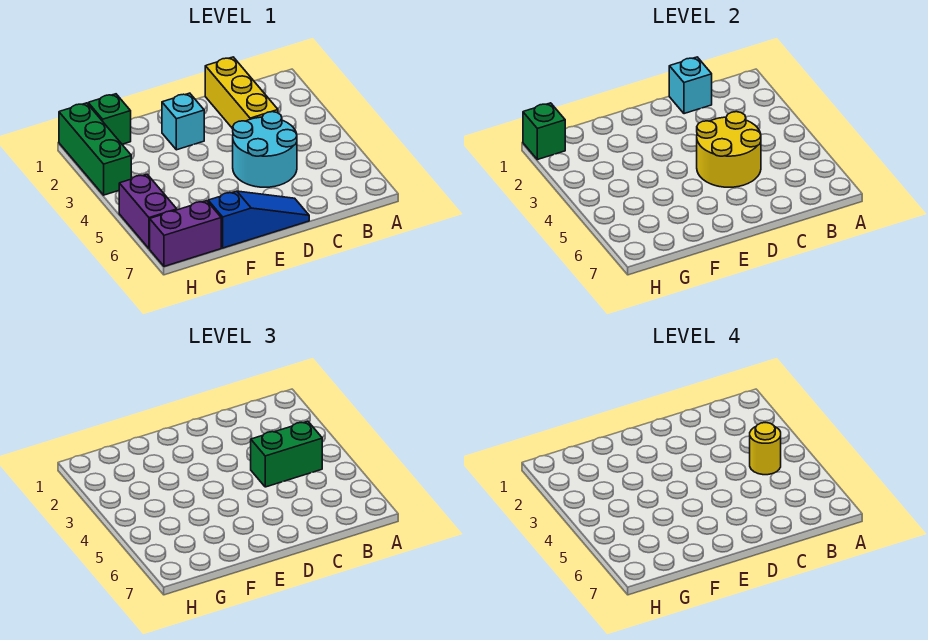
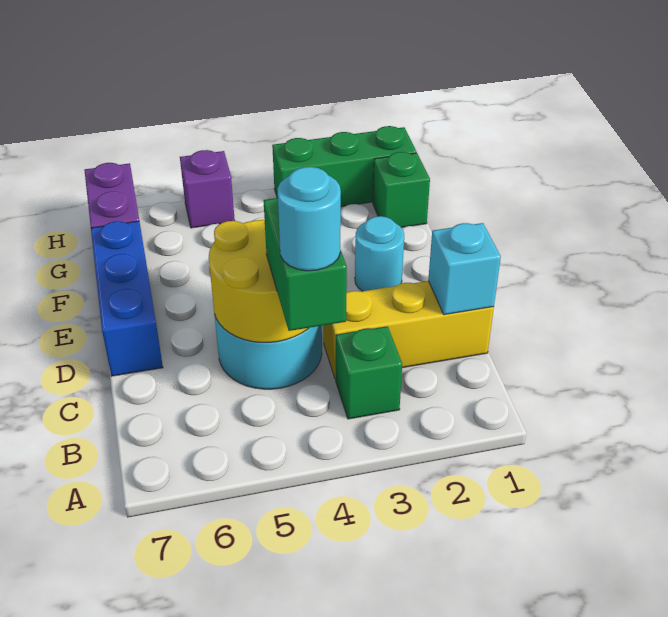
yellow 1x1 round brick [750,423,781,475] -> cyan 1x1 round brick [277,167,341,271]
blue 1x3 slope [208,191,309,248] -> blue 1x3 brick [91,221,163,376]
cyan 1x1 brick [162,93,204,150] -> cyan 1x1 round brick [355,216,404,291]
green 1x1 brick [523,103,565,160] -> green 1x1 brick moved to [336,326,402,419]
purple 1x2 brick [119,174,177,249] -> purple 1x1 brick [180,150,235,228]

